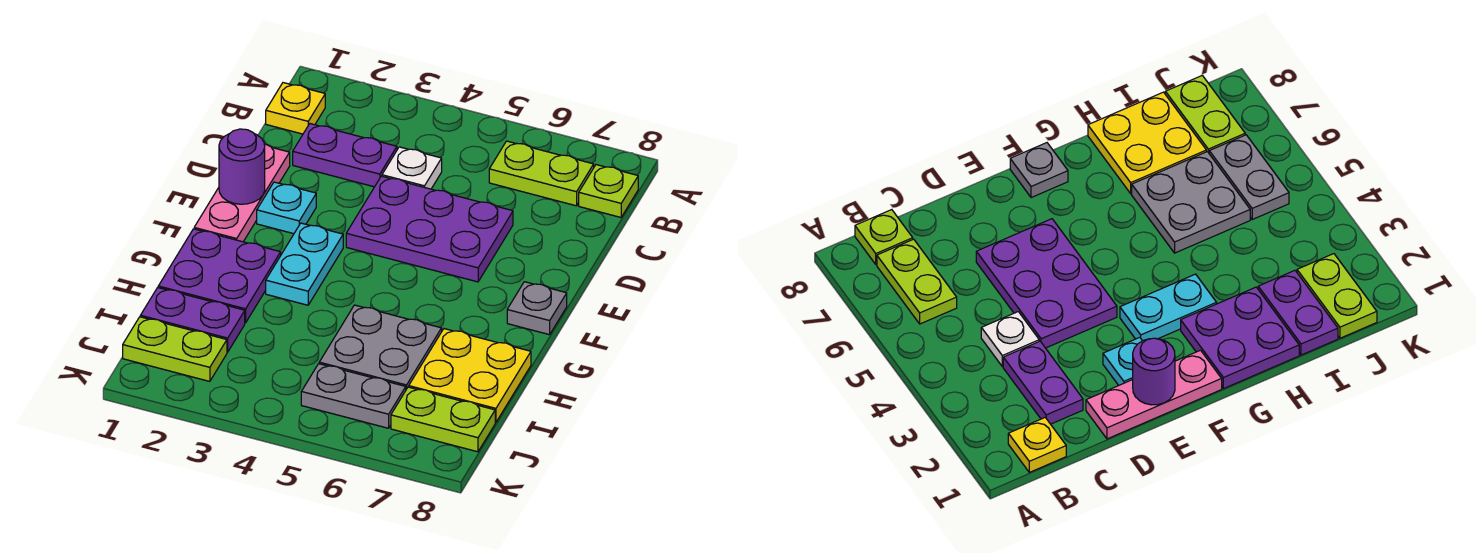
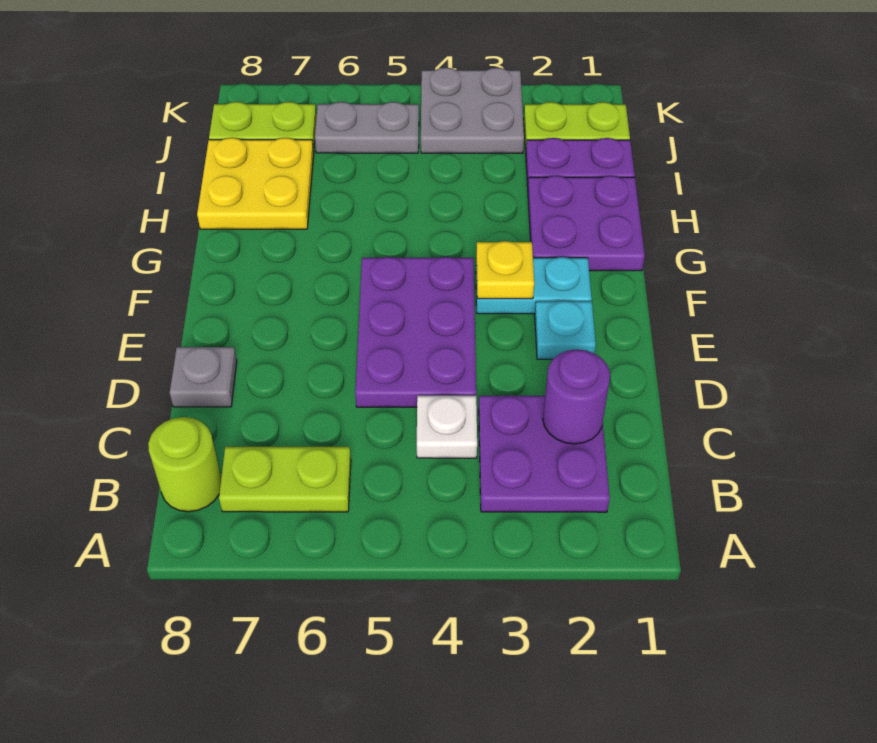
yellow 1x1 plate [266,83,325,134] -> yellow 1x1 plate moved to [476,241,534,299]
lime 1x1 plate [579,165,638,217] -> lime 1x1 round brick [148,417,221,512]
purple 1x2 plate [293,124,397,187] -> purple 2x2 plate [479,396,610,512]
pink 1x3 plate [194,144,290,242] -> none
purple 2x3 plate [346,176,513,282] -> purple 2x3 plate turned to [355,257,476,407]
purple 1x1 round brick [219,129,265,204] -> purple 1x1 round brick moved to [543,349,610,444]
cyan 1x2 plate [266,223,343,305] -> cyan 1x2 plate turned to [476,257,592,314]
grey 1x1 plate [507,282,567,335] -> grey 1x1 plate moved to [170,347,237,407]
grey 2x2 plate [319,305,442,389] -> grey 2x2 plate moved to [421,68,524,153]

